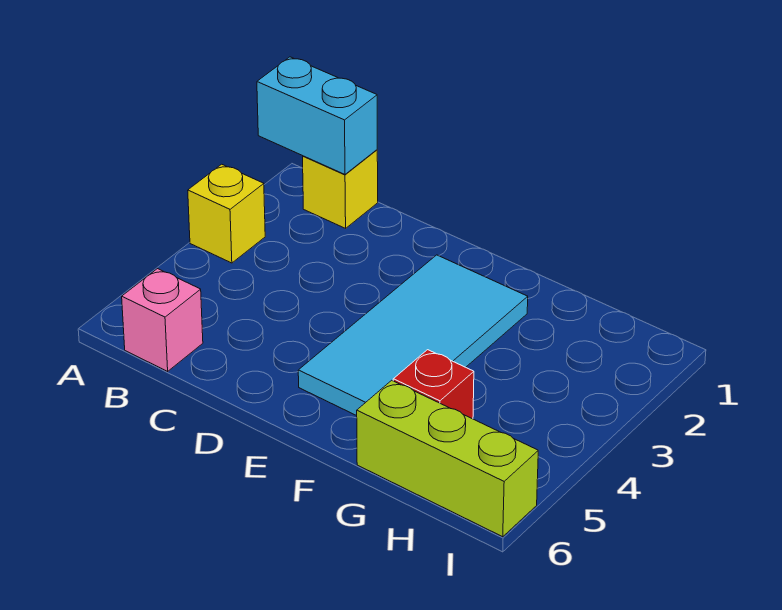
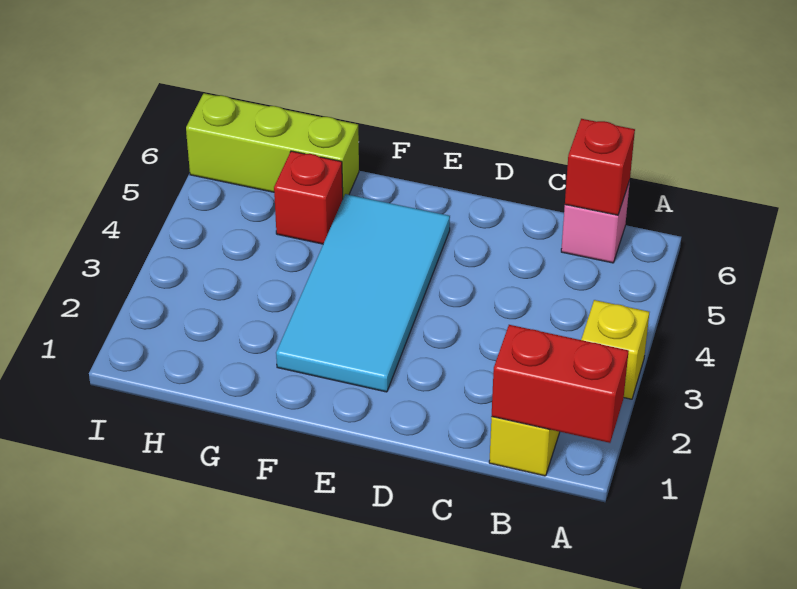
cyan 1x2 brick [257,57,377,174] -> red 1x2 brick [492,325,629,443]
none -> red 1x1 brick [565,119,635,215]

